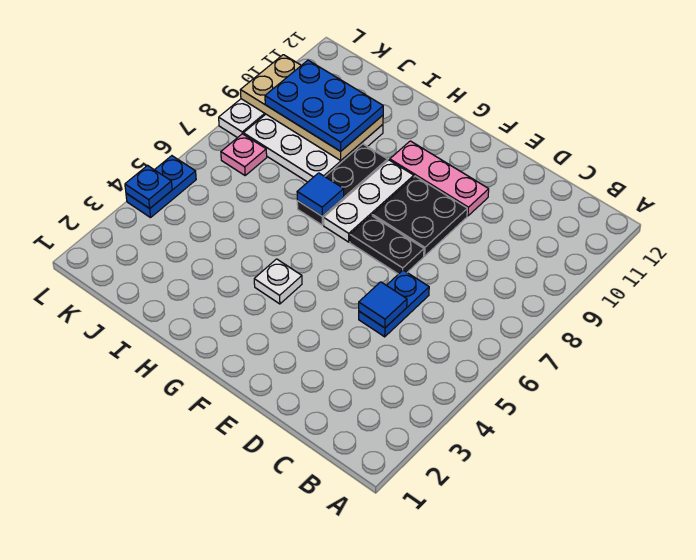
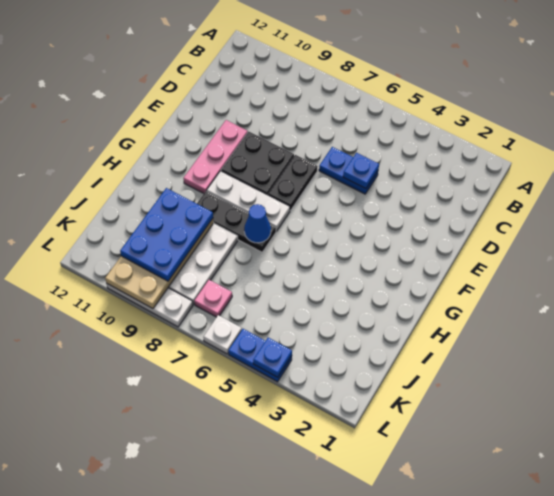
blue 1x1 tile [359,282,407,328] -> blue 1x1 plate [343,153,379,189]
white 1x1 plate [254,259,302,304] -> white 1x1 plate moved to [204,315,242,354]
blue 1x1 tile [297,173,344,216] -> blue 1x1 cone [244,204,271,243]

